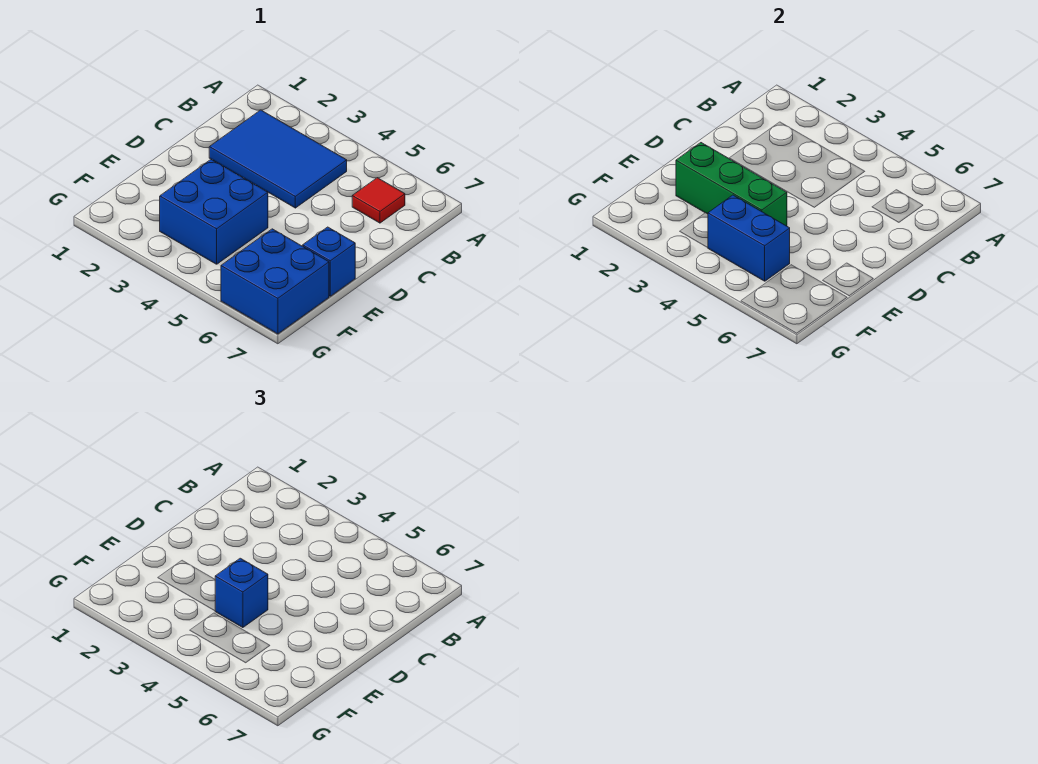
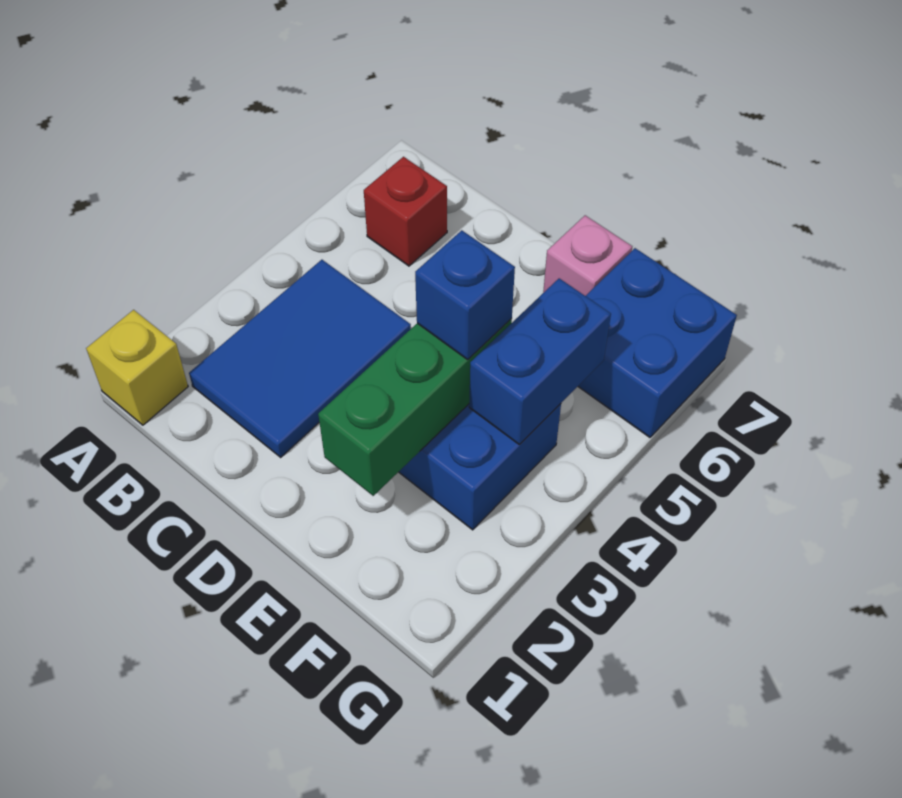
none -> yellow 1x1 brick [86,310,188,425]
red 1x1 tile [352,178,405,223] -> red 1x1 brick [364,157,447,266]
blue 1x1 brick [303,227,355,296] -> pink 1x1 brick [543,215,632,296]

